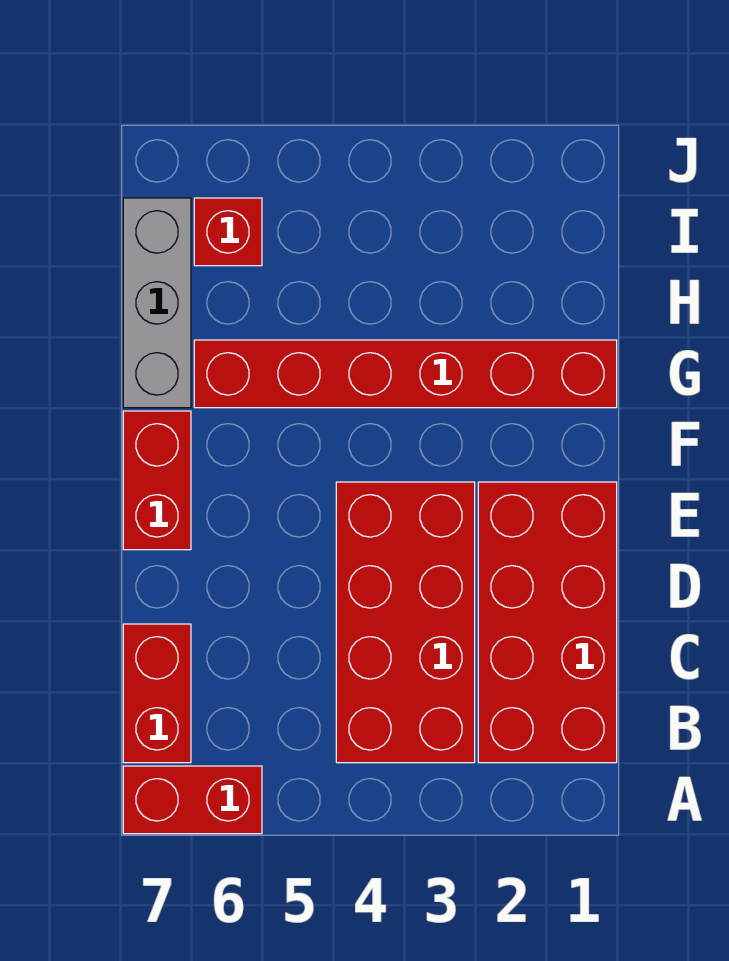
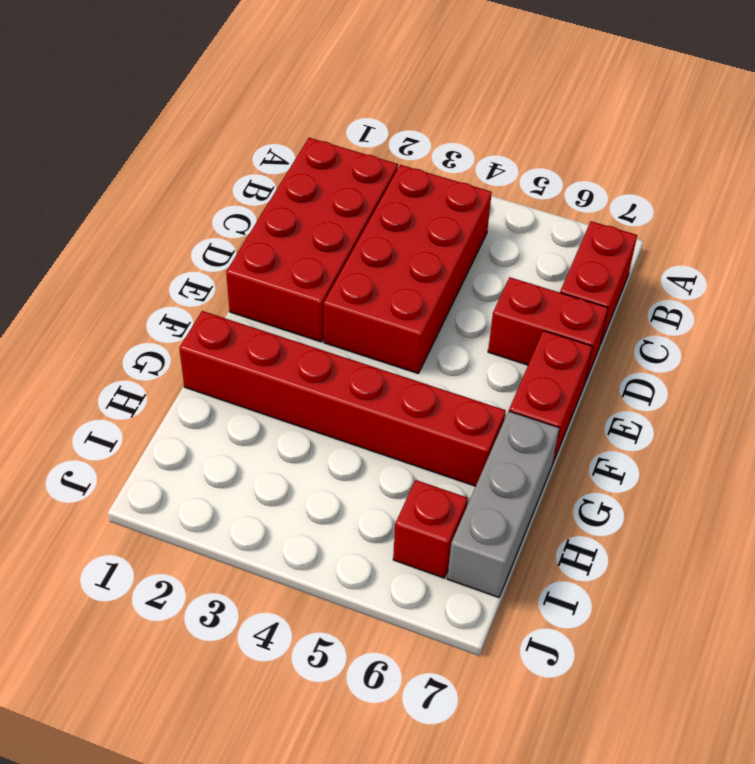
red 1x2 brick [123,766,262,834] -> red 1x2 brick moved to [488,277,608,382]

